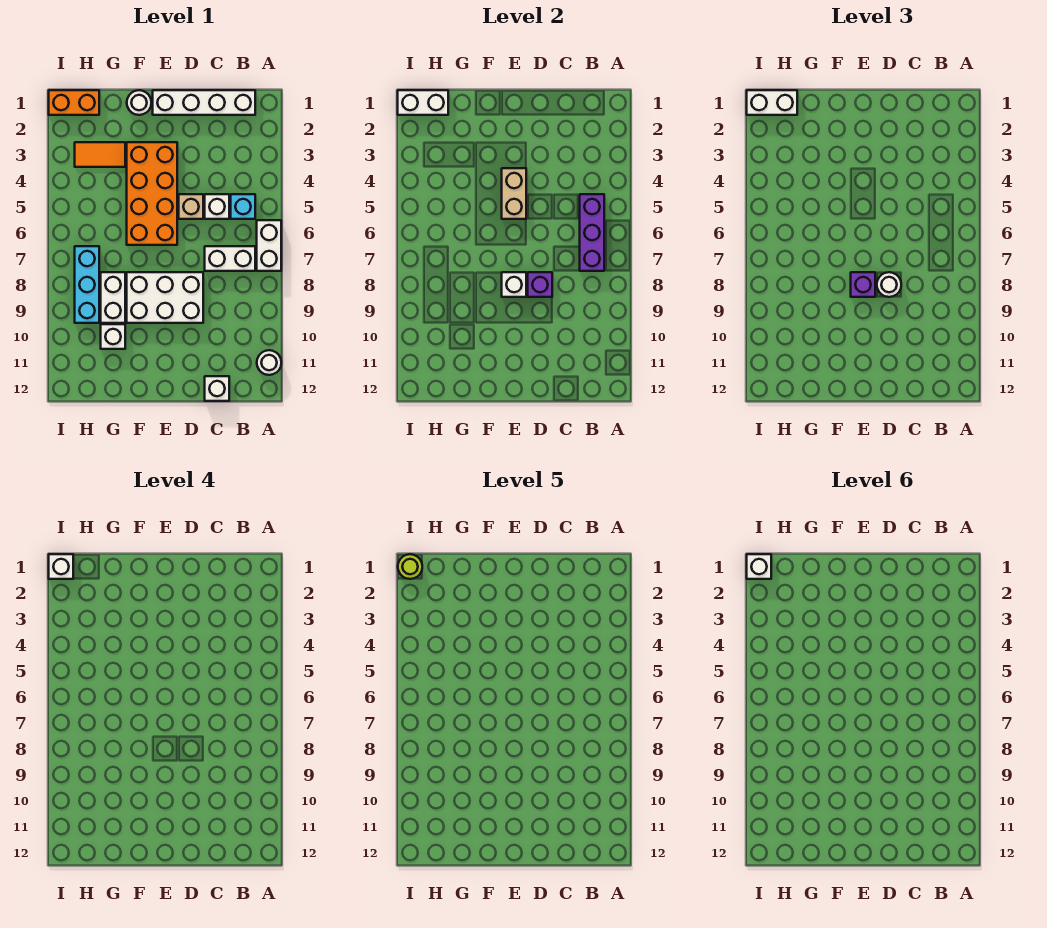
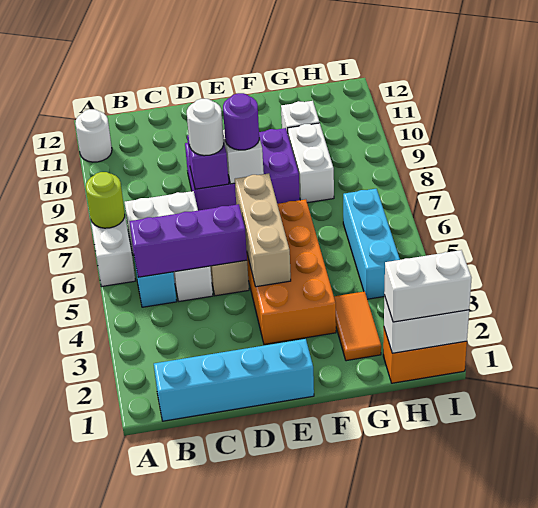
white 1x4 brick [153,90,255,115] -> cyan 1x4 brick [154,339,314,421]
purple 1x3 brick [580,194,604,271] -> purple 1x3 brick turned to [129,204,247,277]
white 1x1 brick [205,376,229,401] -> none
white 2x3 brick [127,272,203,323] -> purple 2x3 brick [185,128,300,211]
tan 1x2 brick [502,168,526,219] -> tan 1x3 brick [235,173,291,287]
purple 1x1 brick [851,272,875,297] -> purple 1x1 round brick [223,93,259,150]
white 1x1 round brick [127,90,151,115] -> none
orange 1x2 tile [75,142,125,167] -> orange 1x2 tile turned to [334,291,381,361]
cyan 1x3 brick [75,246,99,323] -> cyan 1x3 brick moved to [343,189,400,299]
white 1x1 brick [49,554,73,579] -> none
lime 1x1 round brick [398,554,422,579] -> lime 1x1 round brick moved to [86,172,125,228]
white 1x1 brick [747,554,771,579] -> none

